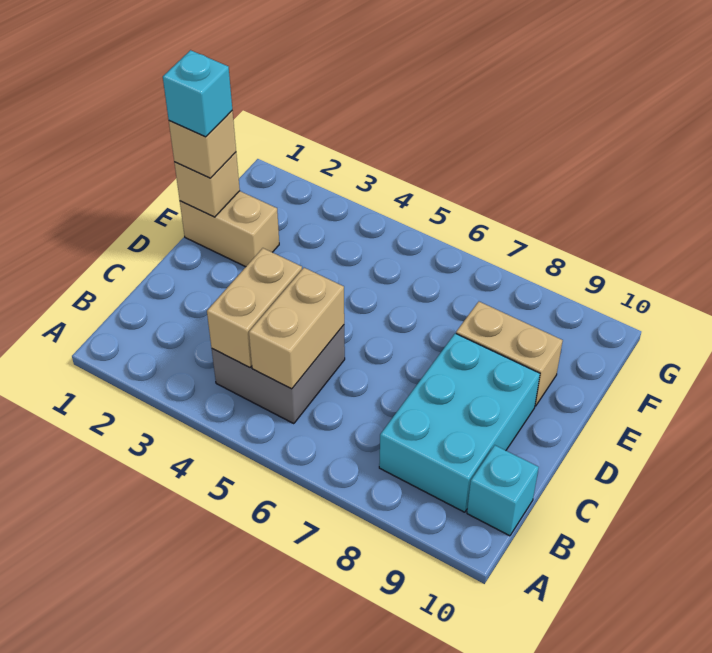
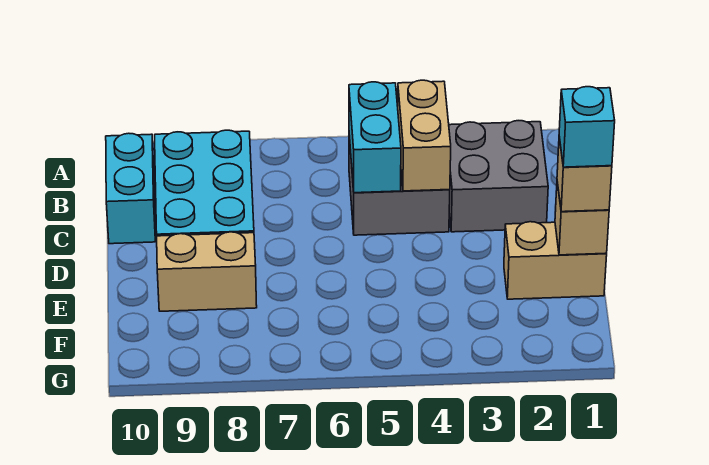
none -> grey 2x2 brick [449,121,548,232]
tan 1x2 brick [249,268,344,389] -> cyan 1x2 brick [349,82,401,193]
cyan 1x1 brick [467,445,539,536] -> cyan 1x2 brick [106,133,155,244]

